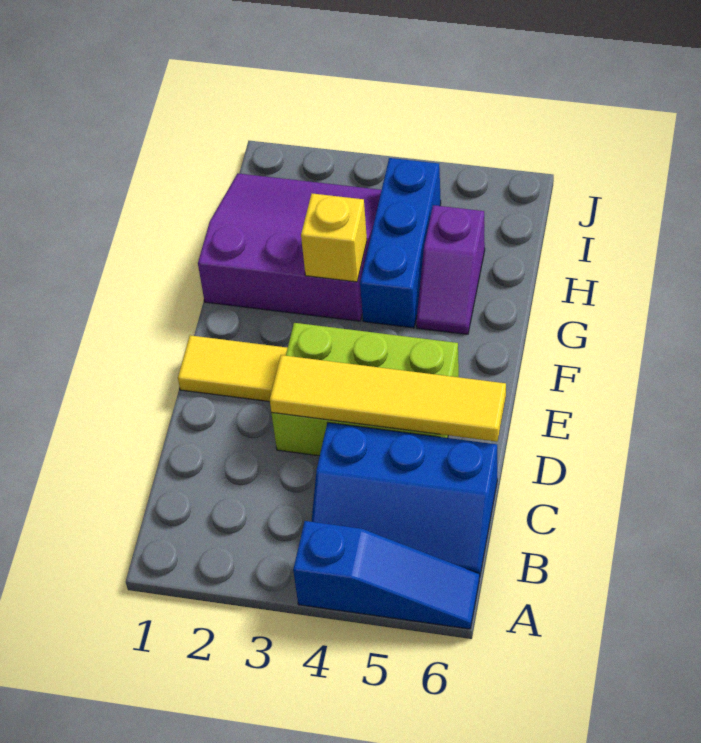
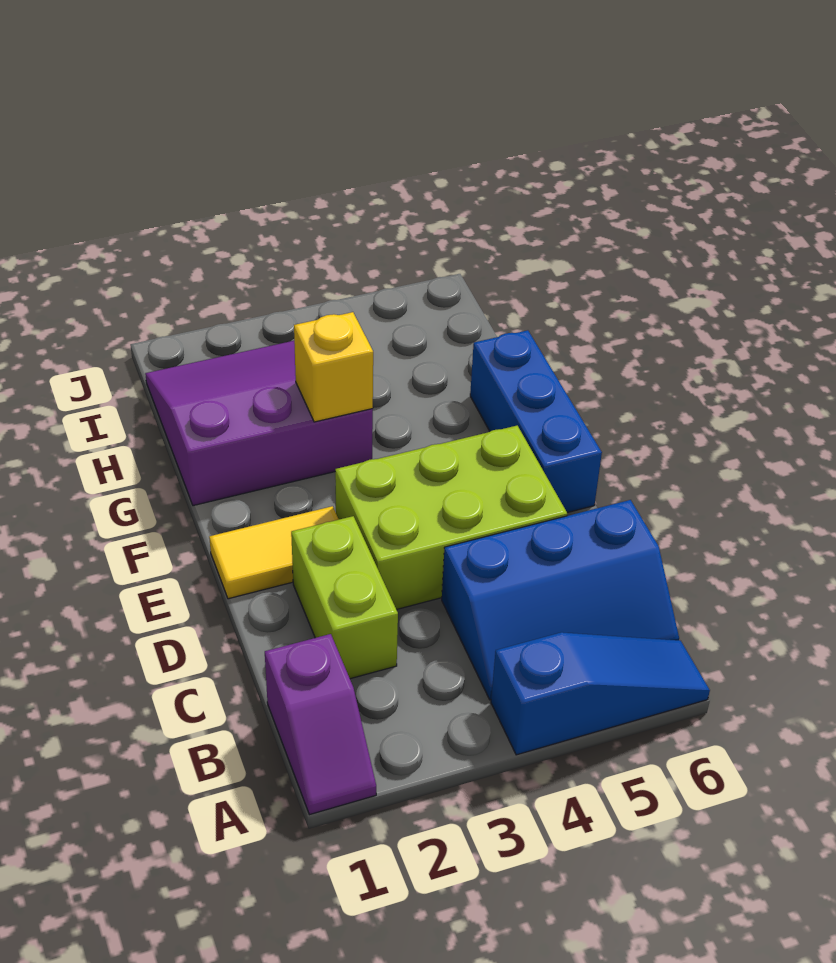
none -> lime 1x2 brick [291,516,398,679]
yellow 1x4 tile [270,355,506,442] -> none
blue 1x3 brick [360,158,441,328] -> blue 1x3 brick moved to [470,330,602,513]
purple 1x2 slope [416,205,485,334] -> purple 1x2 slope moved to [265,634,376,815]

